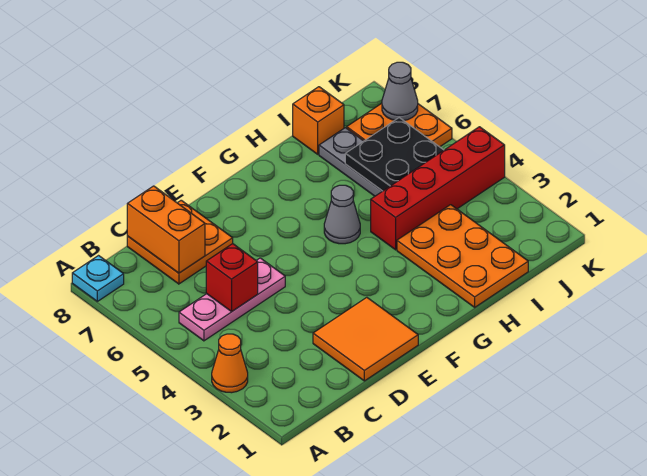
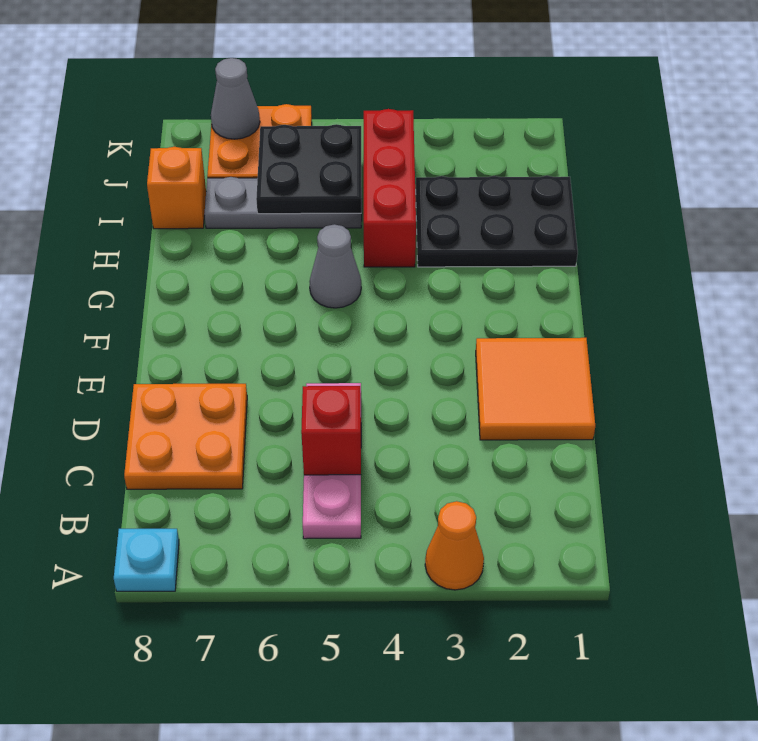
orange 1x2 brick [127,186,205,273] -> none
orange 2x3 plate [397,205,528,307] -> black 2x3 plate [416,176,578,267]
red 1x4 brick [371,127,505,250] -> red 1x3 brick [364,109,416,267]

